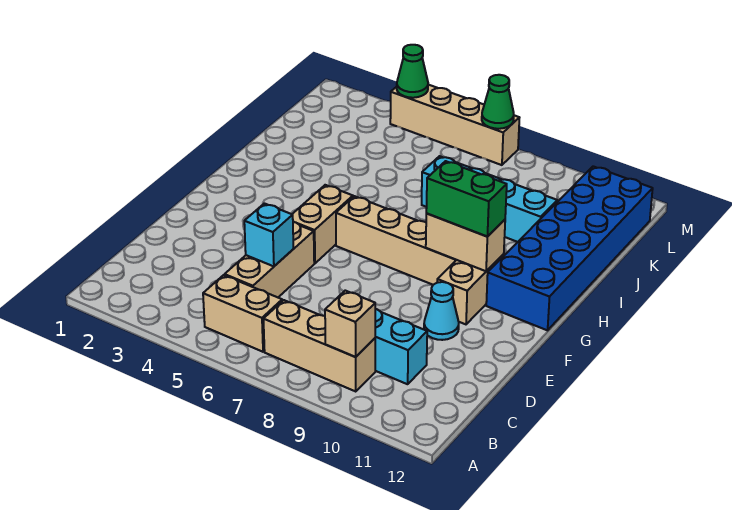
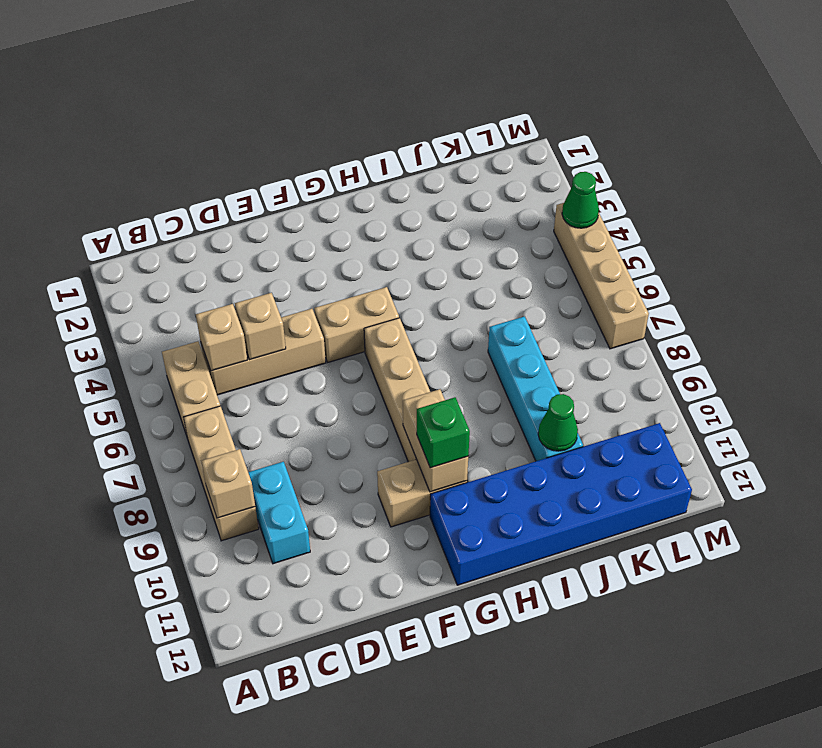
none -> tan 1x1 brick [196,304,247,371]
cyan 1x1 brick [244,203,293,266] -> tan 1x1 brick [235,293,286,360]
cyan 1x1 cone [424,282,459,340] -> none
green 1x2 brick [426,161,507,237] -> green 1x1 brick [417,397,470,468]
green 1x1 cone [482,75,514,129] -> green 1x1 cone moved to [538,394,578,451]

